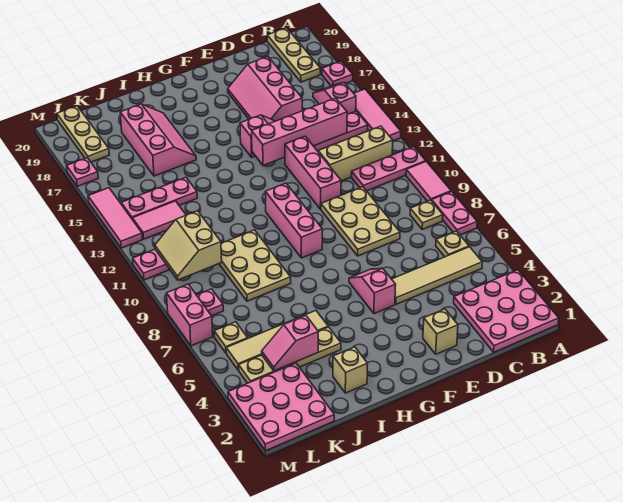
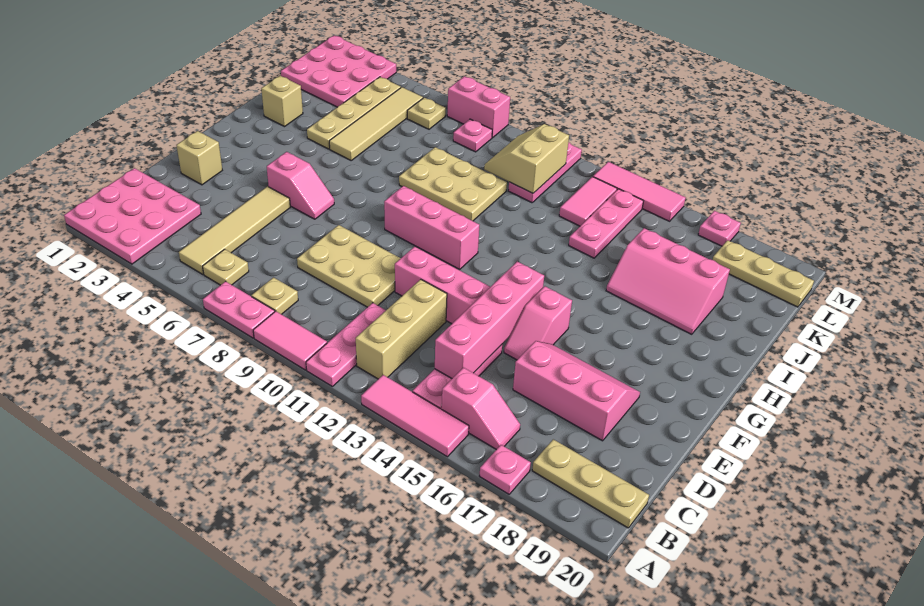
pink 1x2 slope [262,316,318,371] -> none
tan 2x2 slope [155,211,222,280] -> tan 2x2 slope turned to [484,124,569,193]

